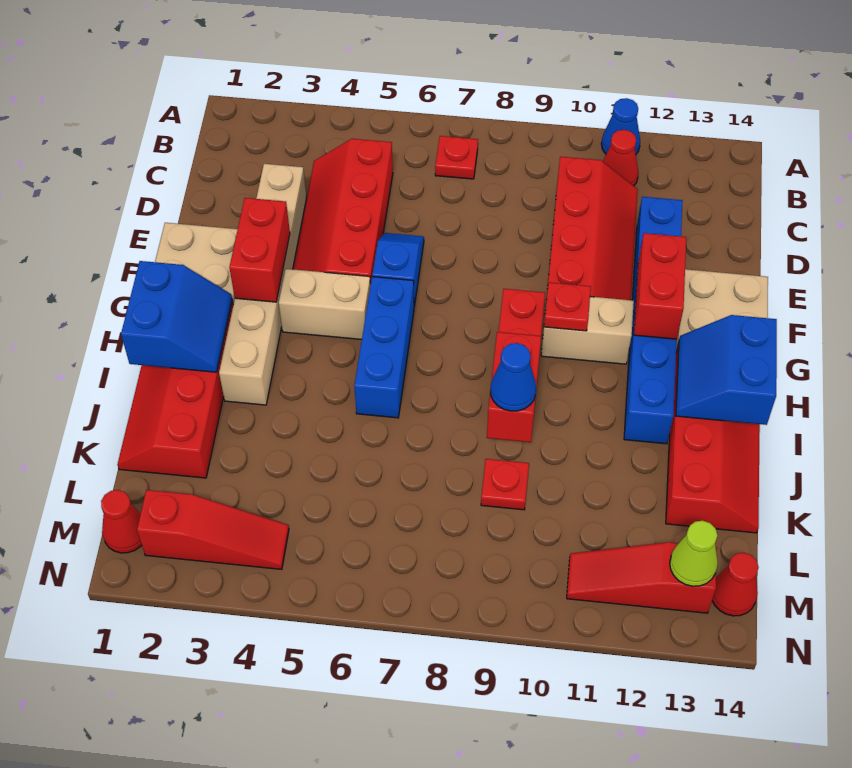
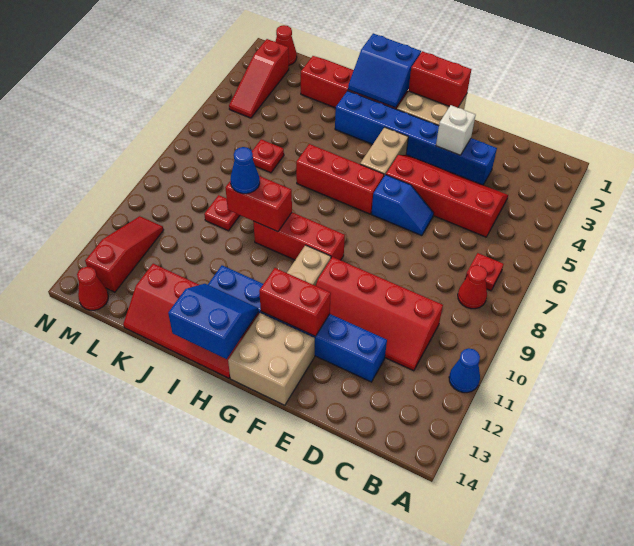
red 1x1 cone [603,130,639,186] -> red 1x1 cone moved to [458,265,487,309]
tan 1x6 brick [219,164,306,405] -> blue 1x6 brick [335,91,497,185]
none -> white 1x1 brick [436,105,476,155]
red 1x2 brick [229,198,290,302] -> red 1x2 brick moved to [409,51,471,108]
blue 1x3 brick [354,277,414,418] -> red 1x3 brick [296,144,384,214]
red 1x1 plate [544,282,591,331] -> red 1x1 plate moved to [252,139,284,173]
lime 1x1 cone [670,521,718,586] -> none

